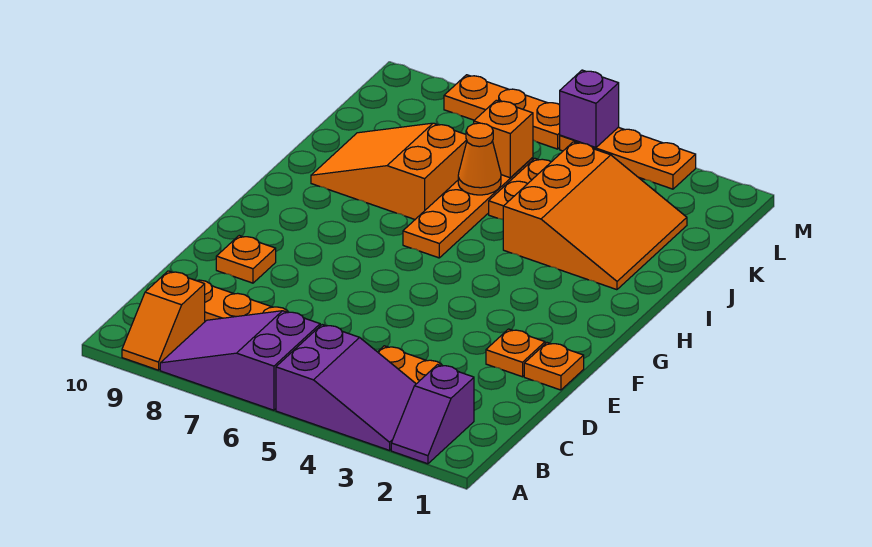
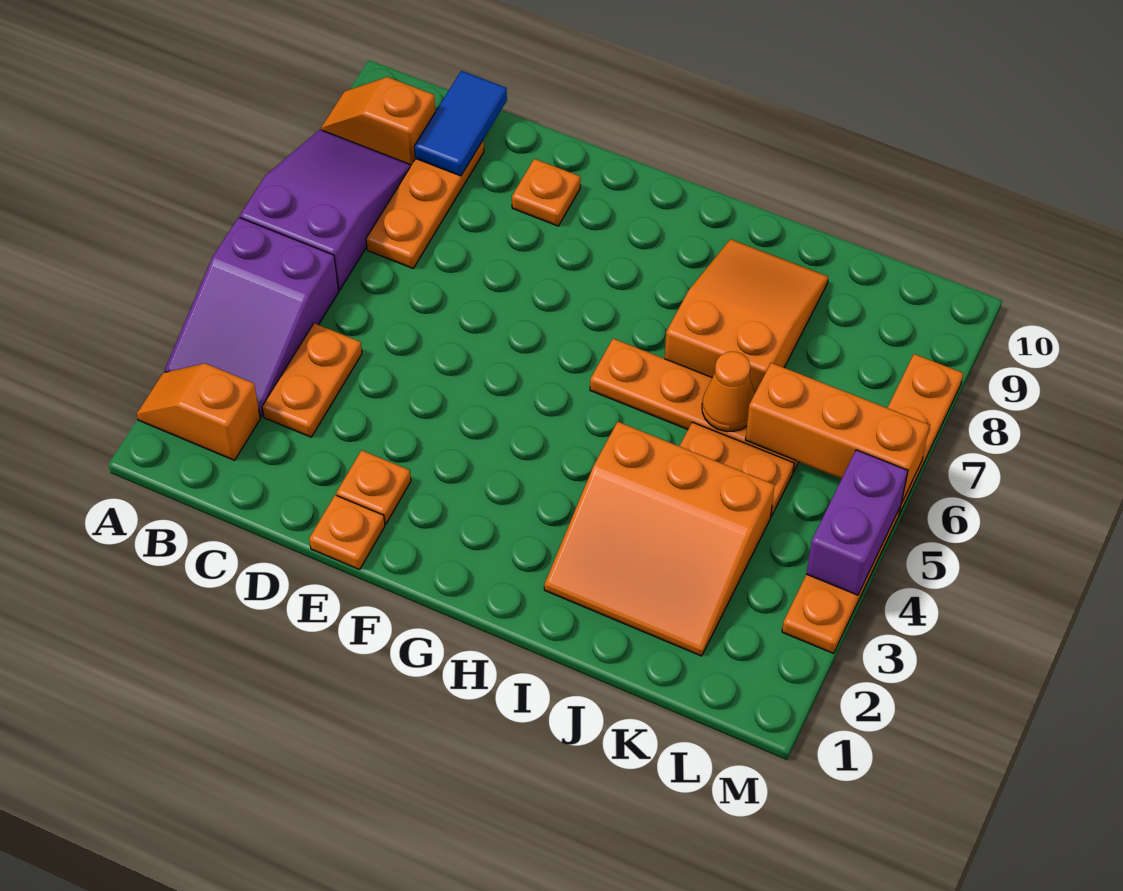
purple 1x2 slope [391,365,474,464] -> orange 1x2 slope [137,363,260,460]
none -> blue 1x2 tile [414,71,507,176]
orange 1x1 brick [474,100,533,178] -> orange 1x3 brick [745,363,929,503]
purple 1x1 brick [560,70,619,147] -> purple 1x2 brick [806,450,908,595]

